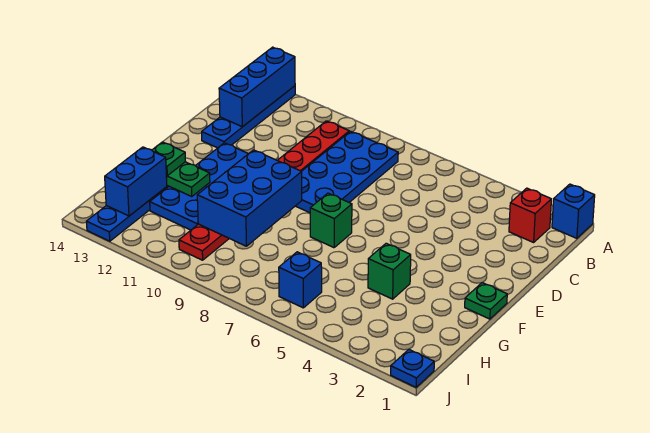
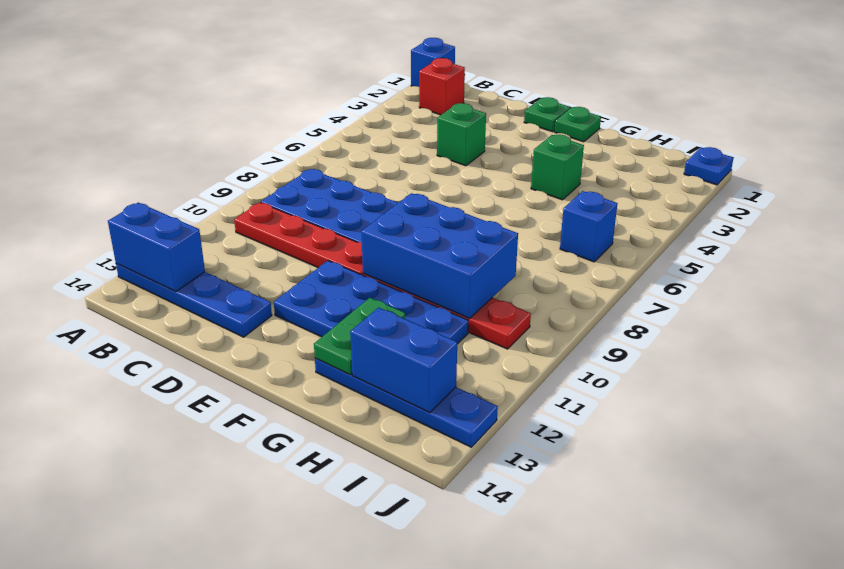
blue 1x3 brick [219,47,295,127] -> blue 1x2 brick [108,203,205,292]
green 1x1 brick [310,193,352,248] -> green 1x1 brick moved to [437,103,486,166]
green 1x1 plate [152,142,185,176] -> green 1x1 plate moved to [524,97,570,132]

